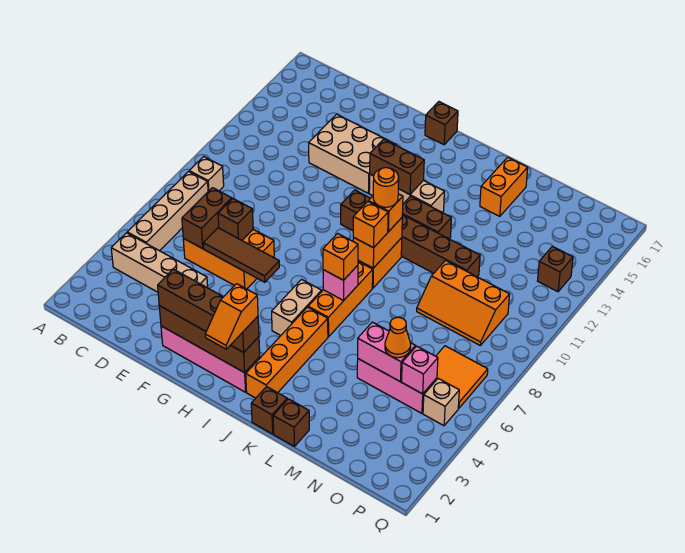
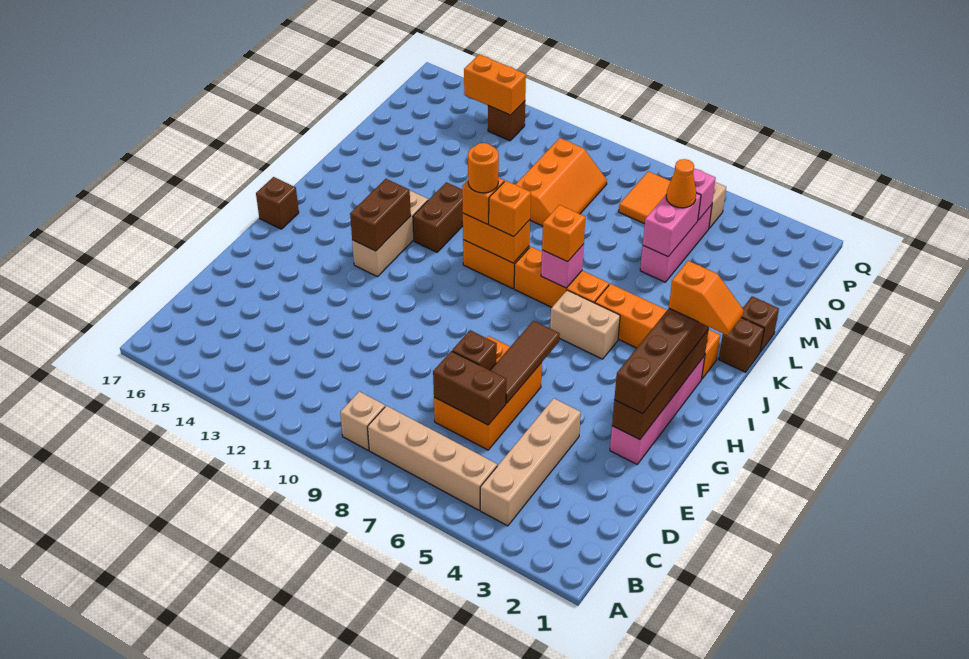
tan 2x3 brick [309,114,396,193] -> none
brown 1x6 brick [341,190,480,277] -> none
orange 1x2 brick [480,157,528,216] -> orange 1x2 brick moved to [464,54,526,115]

